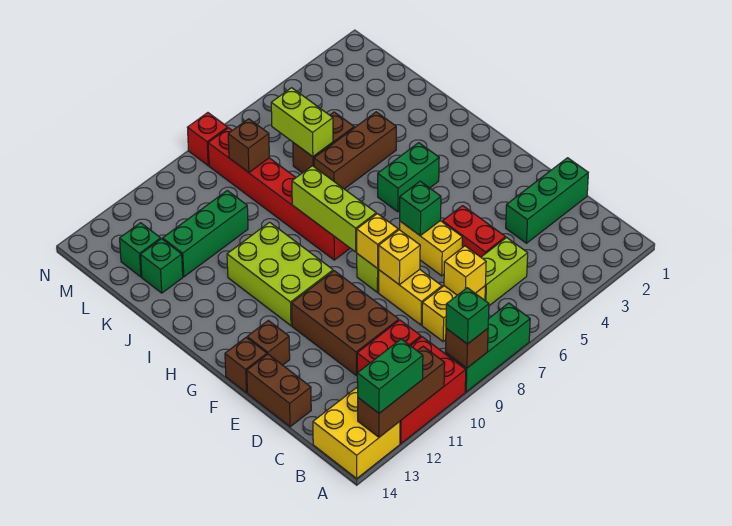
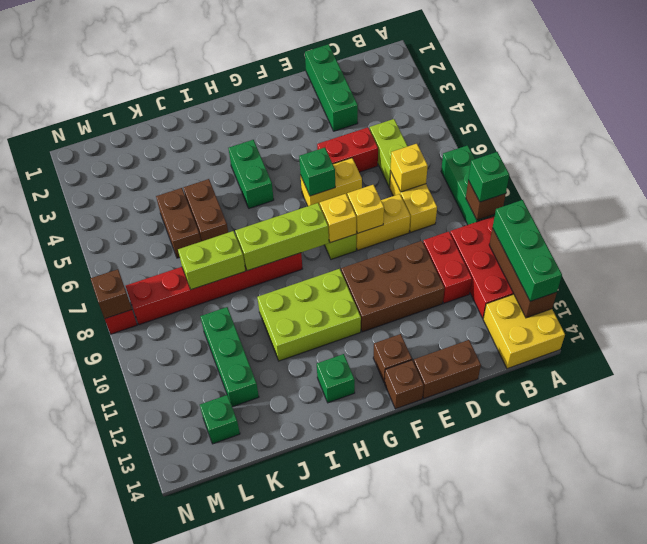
green 1x2 brick [357,339,423,413] -> green 1x3 brick [493,200,562,301]
brown 1x3 brick [314,112,396,189] -> brown 1x2 brick [184,179,228,242]
lime 1x2 brick [271,88,333,157] -> lime 1x2 brick moved to [178,231,246,290]
green 1x1 brick [141,239,183,293] -> green 1x1 brick moved to [317,354,355,403]
brown 1x1 brick [228,119,269,172] -> brown 1x1 brick moved to [91,269,132,319]

